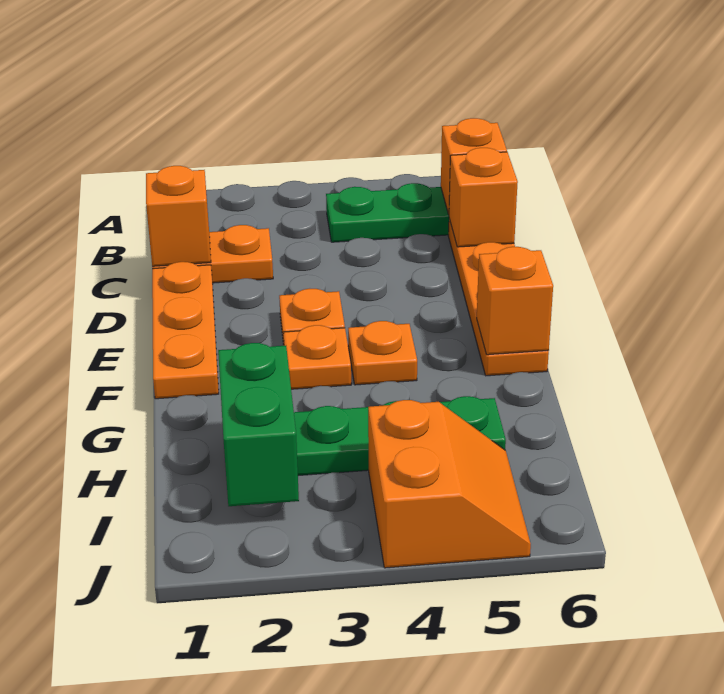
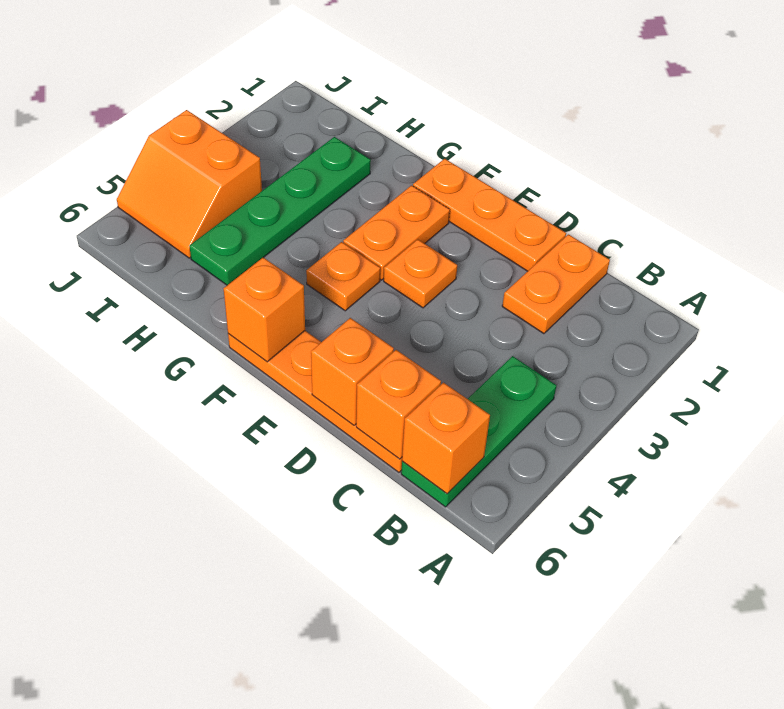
orange 1x1 brick [146,166,211,266] -> orange 1x1 brick moved to [311,318,394,425]
orange 1x1 plate [283,325,351,389] -> orange 1x2 plate [343,185,450,280]
green 1x2 brick [218,343,299,506] -> none

